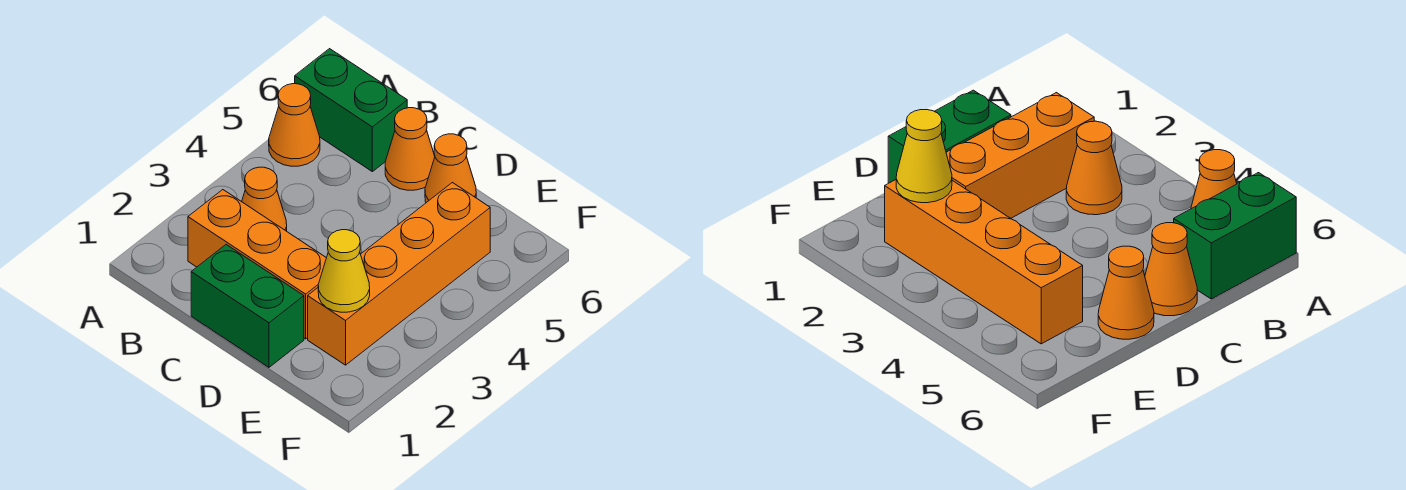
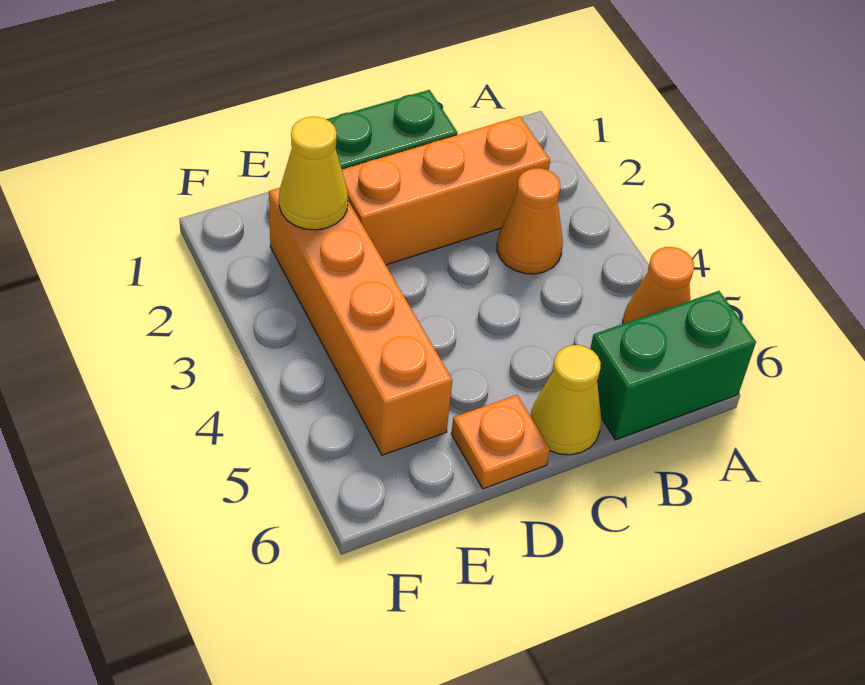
orange 1x1 cone [385,108,435,190] -> yellow 1x1 cone [531,345,601,455]
orange 1x1 cone [425,134,476,203] -> orange 1x1 plate [451,395,550,489]

